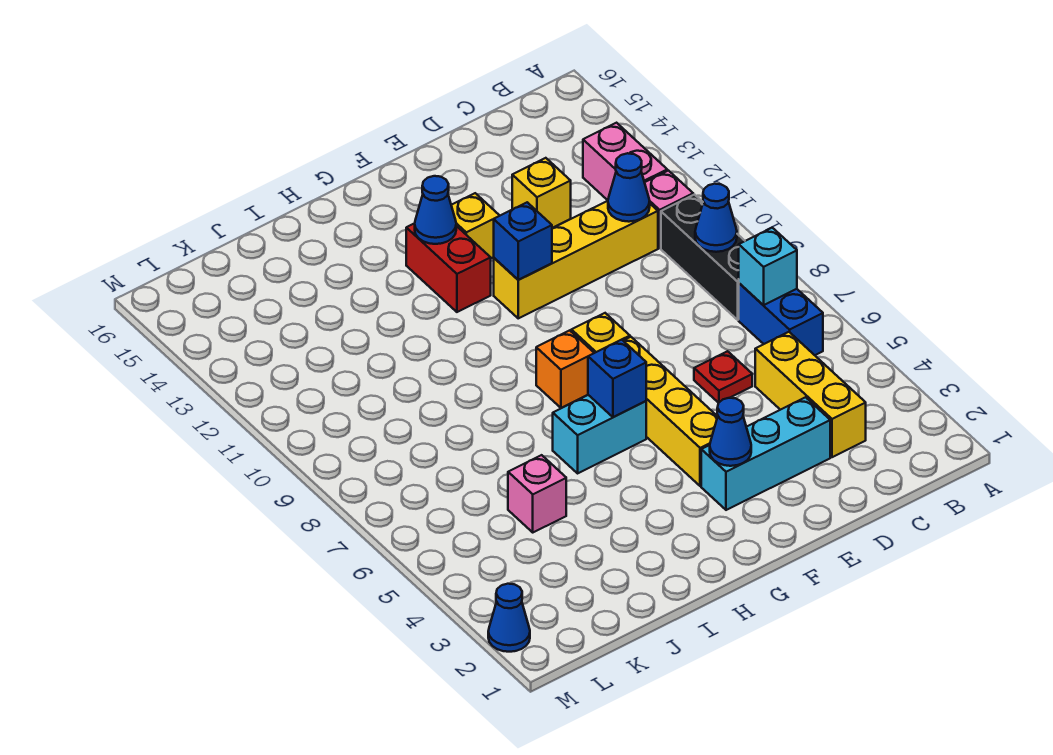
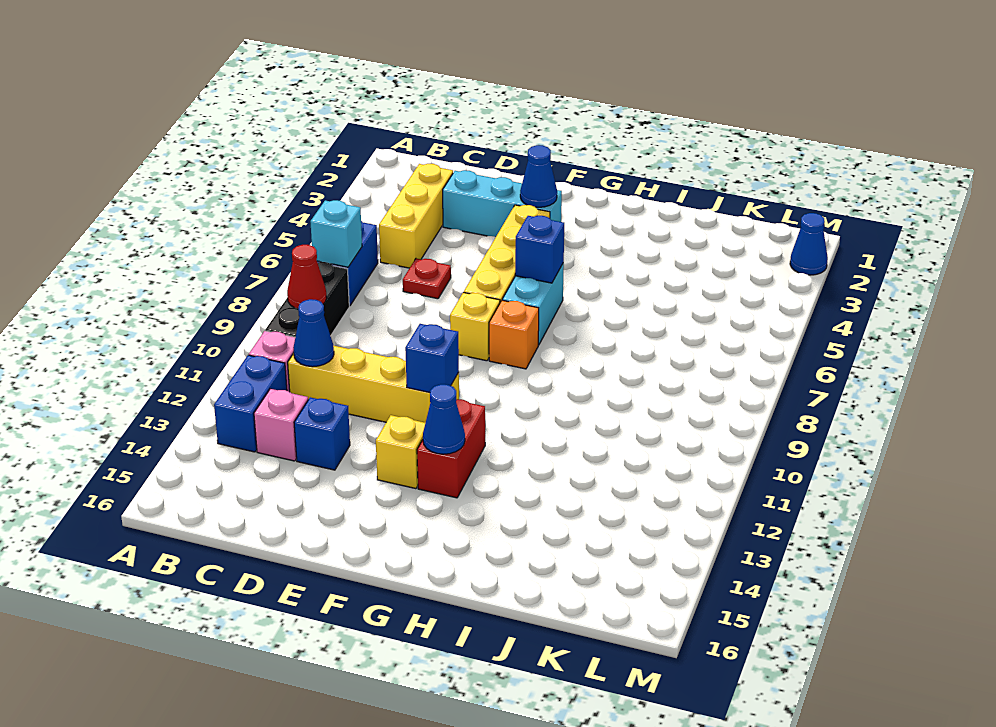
blue 1x1 cone [695,184,737,252] -> red 1x1 cone [287,245,327,309]
pink 1x2 brick [583,123,667,200] -> blue 1x2 brick [214,355,287,452]
yellow 1x1 brick [512,158,571,228] -> blue 1x1 brick [294,397,350,470]
cyan 1x2 brick [553,395,646,473] -> cyan 1x2 brick turned to [502,263,564,345]
pink 1x1 brick [508,455,566,532] -> pink 1x1 brick moved to [254,389,308,461]

